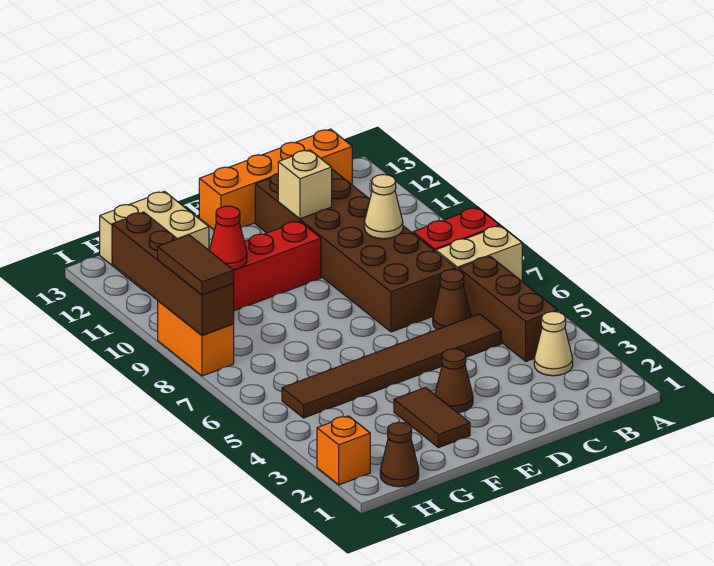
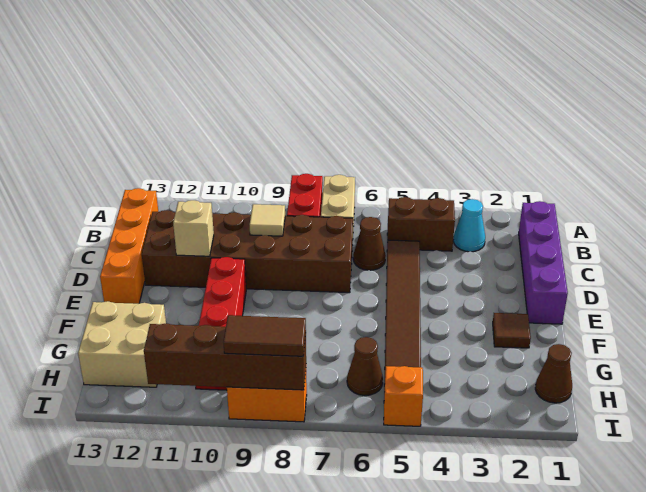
none -> purple 1x4 brick [519,201,568,324]
tan 1x1 cone [534,311,573,376] -> cyan 1x1 cone [453,199,485,252]
brown 1x3 brick [459,256,557,361] -> brown 1x2 brick [387,197,455,251]
tan 1x1 cone [364,175,403,239] -> tan 1x1 tile [250,204,285,236]
brown 1x1 cone [435,349,473,413] -> brown 1x1 cone moved to [347,337,383,396]
brown 1x2 tile [394,388,470,448] -> brown 1x1 tile [493,313,531,348]
red 1x1 cone [209,206,247,270] -> none
orange 1x1 brick [317,416,370,485] -> orange 1x1 brick moved to [384,366,423,426]

